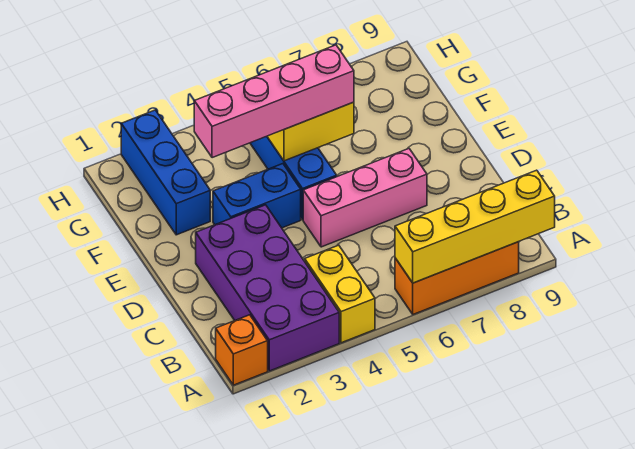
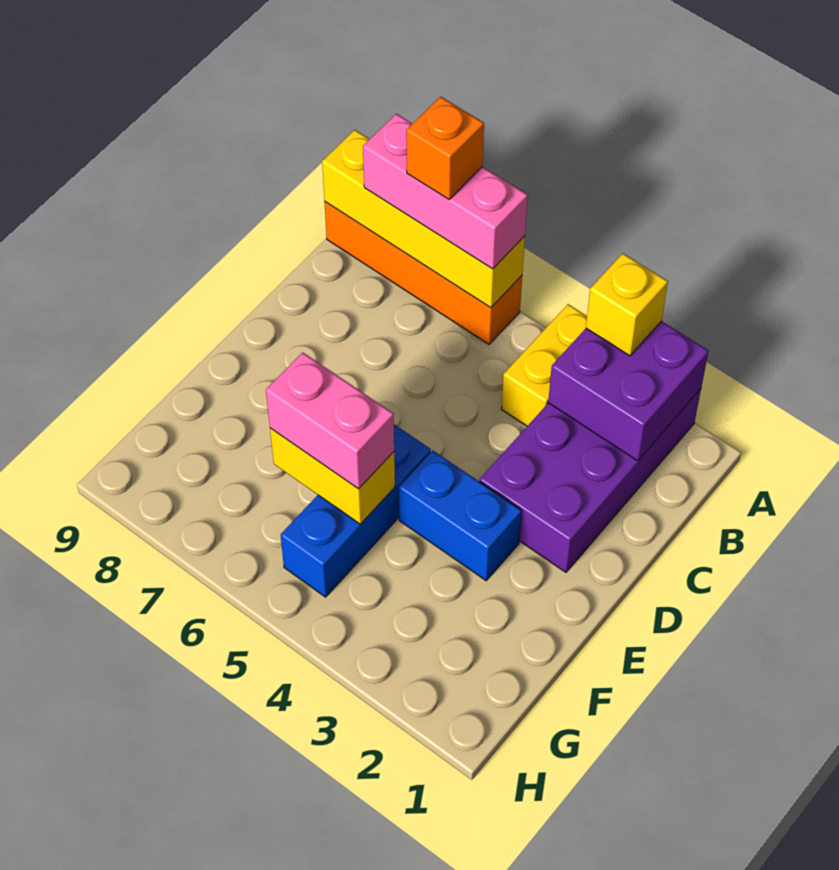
orange 1x1 brick [216,315,268,385] -> orange 1x1 brick moved to [406,97,484,199]
none -> purple 2x2 brick [548,321,709,461]
none -> yellow 1x1 brick [586,253,668,356]
orange 1x3 brick [395,242,519,314] -> orange 1x4 brick [324,202,522,344]
pink 1x3 brick [303,149,427,247] -> pink 1x3 brick moved to [363,114,528,269]
blue 1x3 brick [121,110,210,235] -> none
pink 1x4 brick [194,45,354,158] -> pink 1x2 brick [266,352,394,489]

